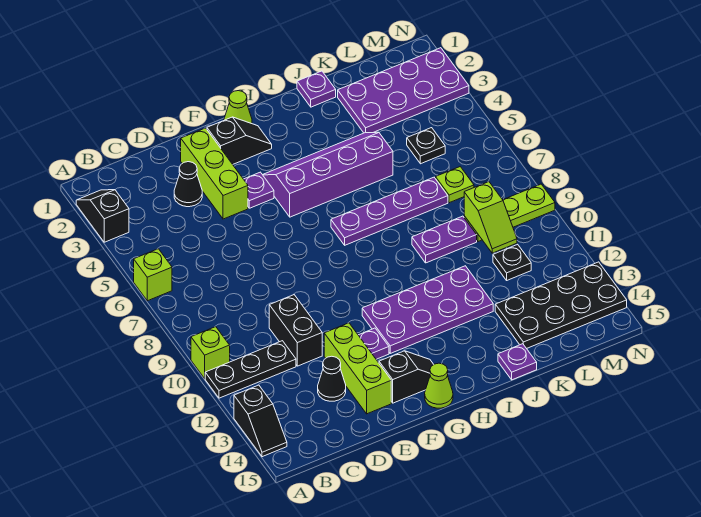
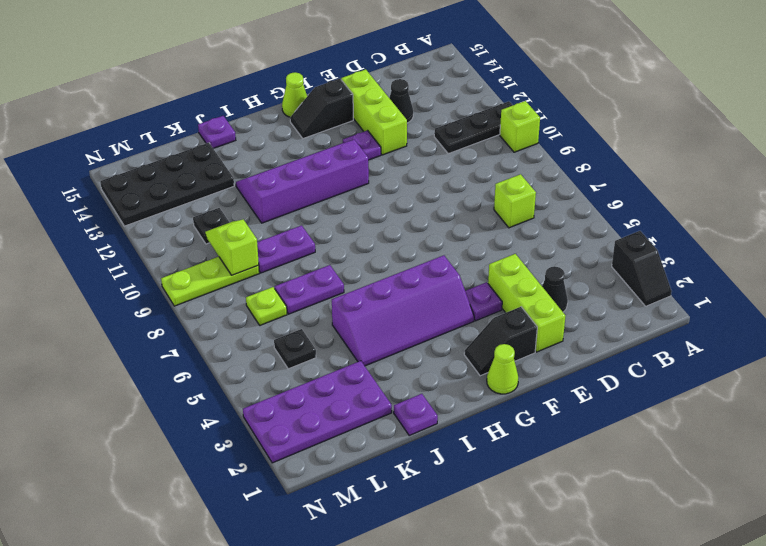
lime 1x1 brick [134,249,172,301] -> lime 1x1 brick moved to [494,174,536,228]
black 1x2 slope [234,385,287,457] -> none
black 1x2 brick [269,295,322,366] -> none
purple 2x4 plate [362,266,493,353] -> purple 2x4 slope [236,140,369,223]
purple 1x4 plate [331,177,448,245] -> purple 1x2 plate [275,265,344,314]

